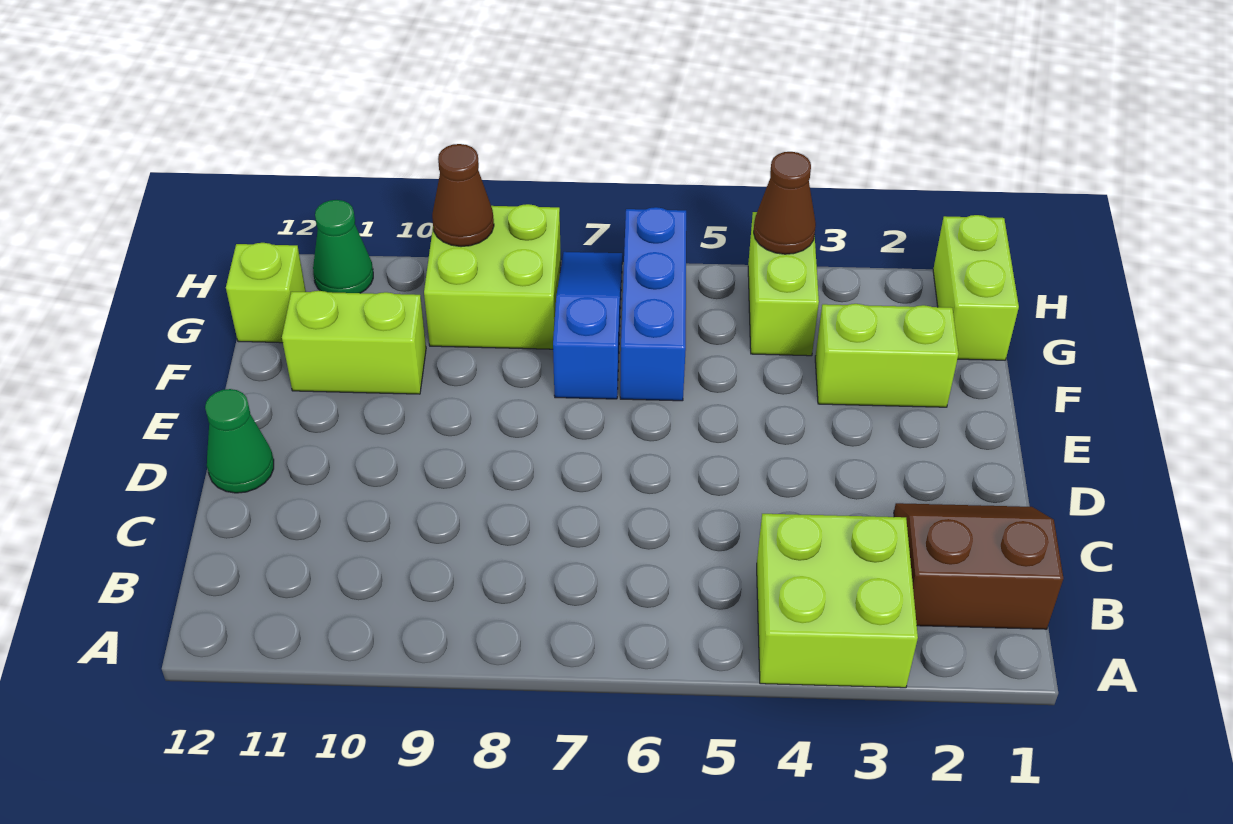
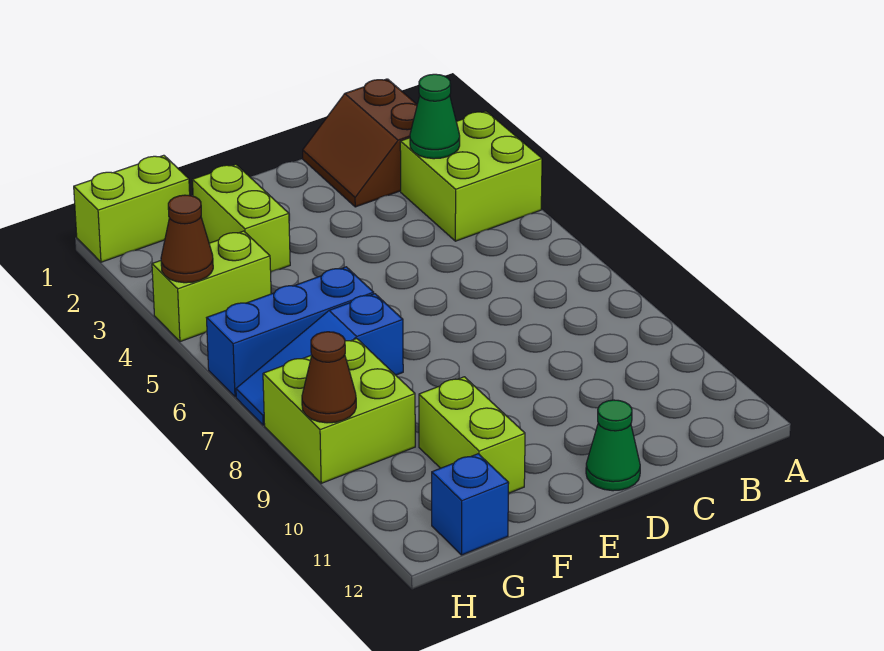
lime 1x1 brick [226,243,306,343] -> blue 1x1 brick [432,454,509,555]
green 1x1 cone [313,200,373,293] -> green 1x1 cone moved to [410,74,460,159]

